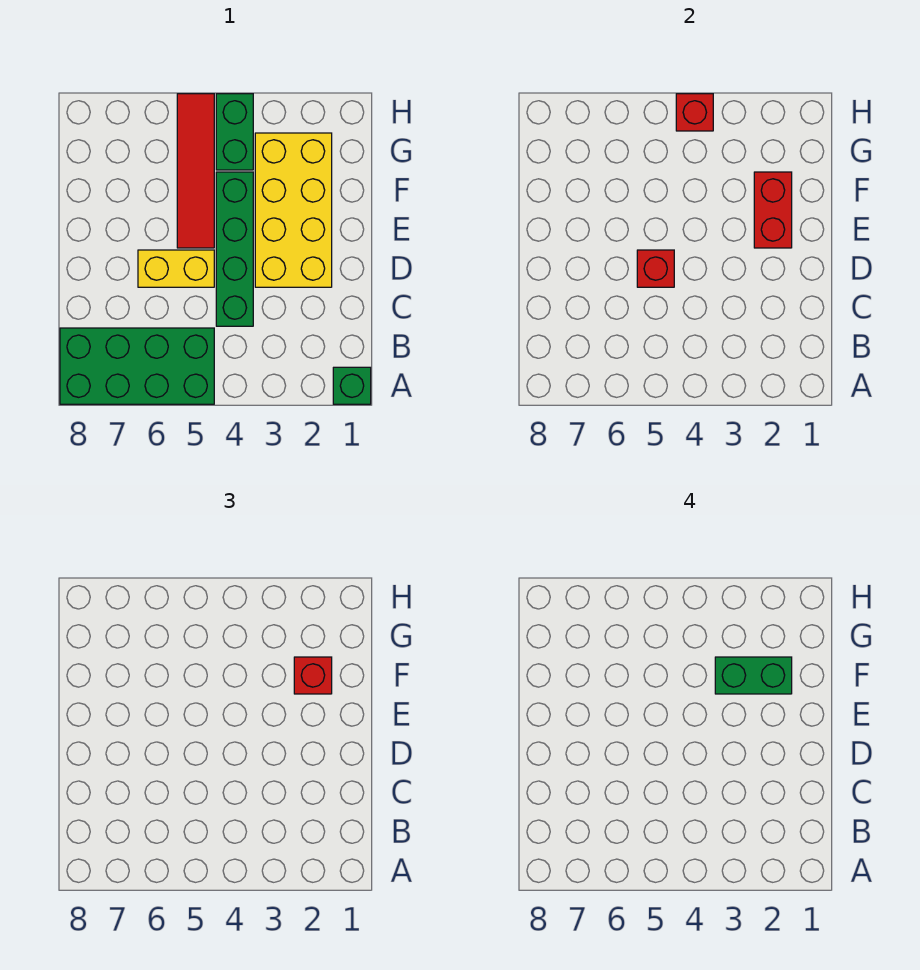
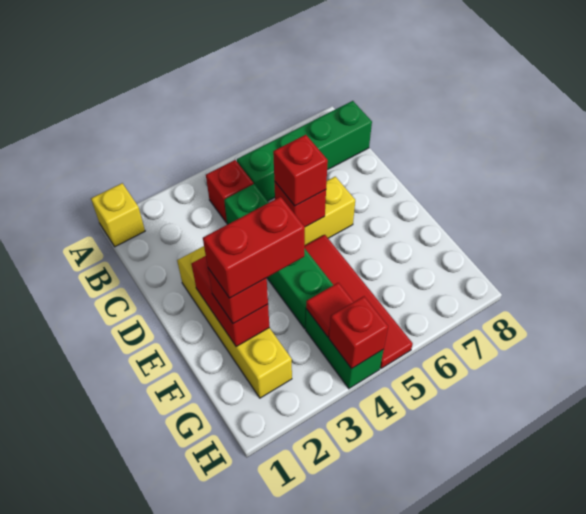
green 1x1 brick [333,367,371,404] -> yellow 1x1 brick [91,183,145,247]
green 2x4 brick [60,328,214,404] -> green 1x4 brick [237,101,372,201]
none -> red 1x1 brick [206,160,253,223]
yellow 2x4 brick [255,133,332,287] -> yellow 1x4 brick [177,246,292,398]
none -> red 1x1 brick [273,135,328,206]
green 1x2 brick [715,657,792,694] -> red 1x2 brick [203,197,305,298]
none -> red 1x1 tile [306,283,353,337]

